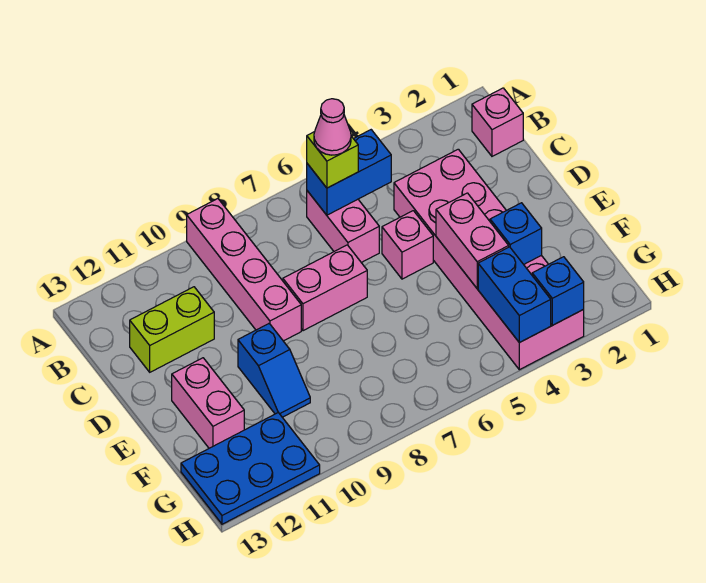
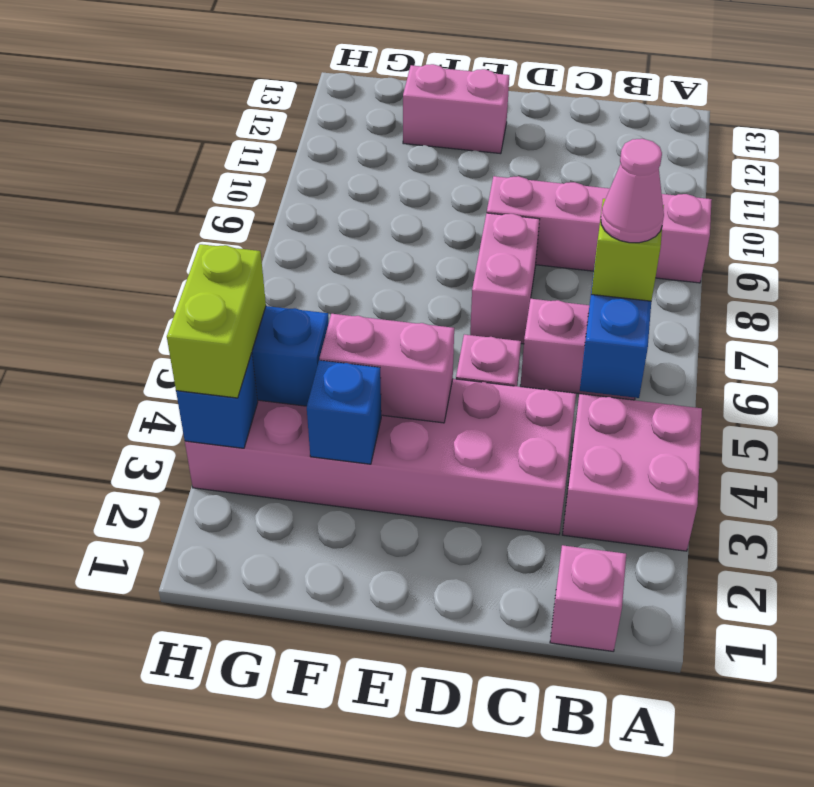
none -> pink 2x2 brick [563,394,702,551]
lime 1x2 brick [130,287,214,372] -> lime 1x2 brick moved to [167,244,266,398]
blue 1x2 slope [238,324,310,417] -> none
blue 2x3 plate [181,413,320,524] -> none

